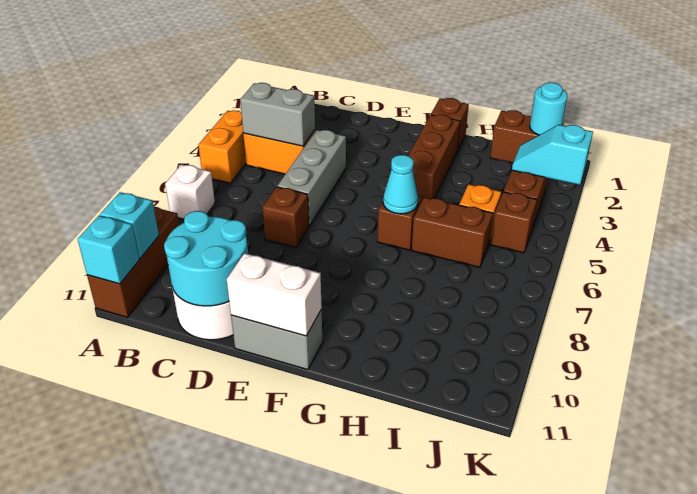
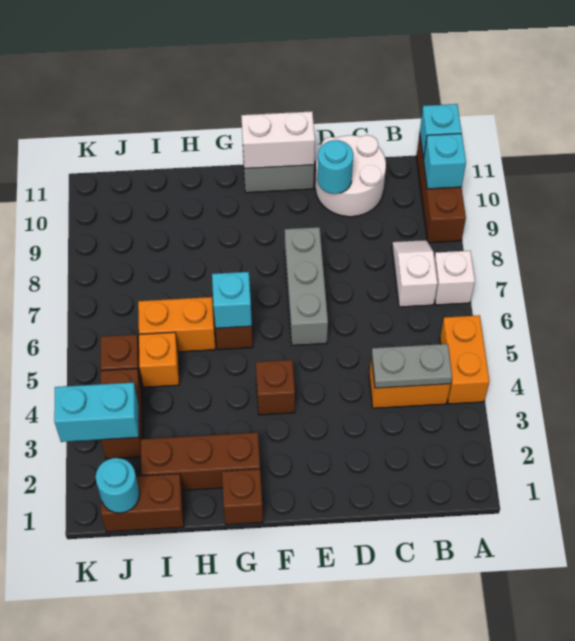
grey 1x2 brick [240,83,315,146] -> grey 1x2 plate [372,344,452,388]
none -> white 1x2 slope [392,240,438,307]
cyan 2x2 round brick [164,211,248,306] -> cyan 1x1 round brick [317,140,353,194]
grey 1x3 brick [277,130,346,226] -> grey 1x3 brick moved to [285,227,328,345]
brown 1x1 brick [262,187,309,247] -> brown 1x1 brick moved to [256,360,295,415]
brown 1x3 brick [408,115,460,200] -> brown 1x3 brick turned to [141,433,260,490]
cyan 1x1 cone [383,155,418,214] -> cyan 1x1 brick [212,272,252,328]
brown 1x2 brick [412,197,493,267] -> orange 1x2 brick [138,297,215,352]
cyan 1x2 slope [512,125,593,185] -> cyan 1x2 brick [54,382,139,442]

